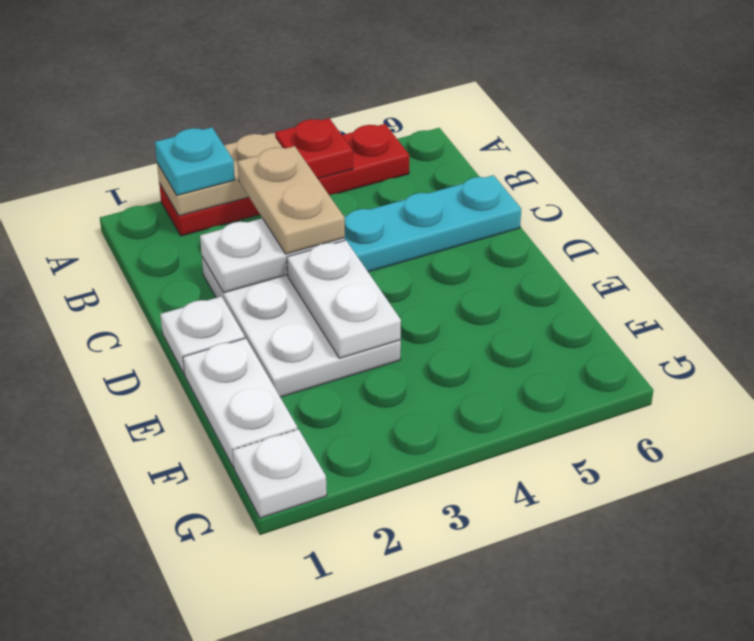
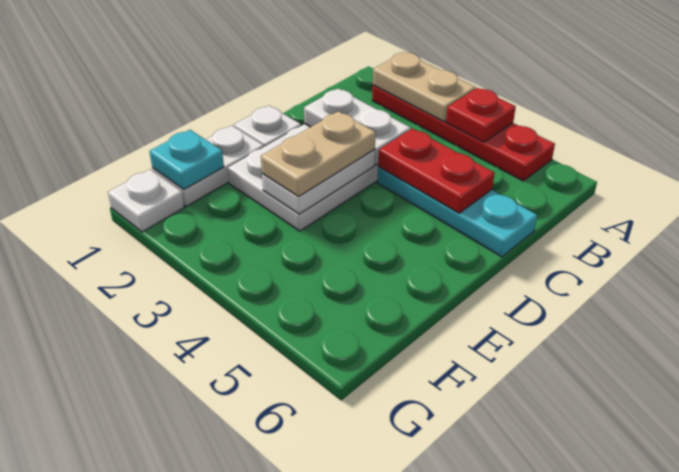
cyan 1x1 plate [155,127,235,195] -> cyan 1x1 plate moved to [149,130,224,190]
tan 1x2 plate [238,146,345,254] -> tan 1x2 plate moved to [261,111,376,197]
none -> red 1x2 plate [378,129,494,213]

